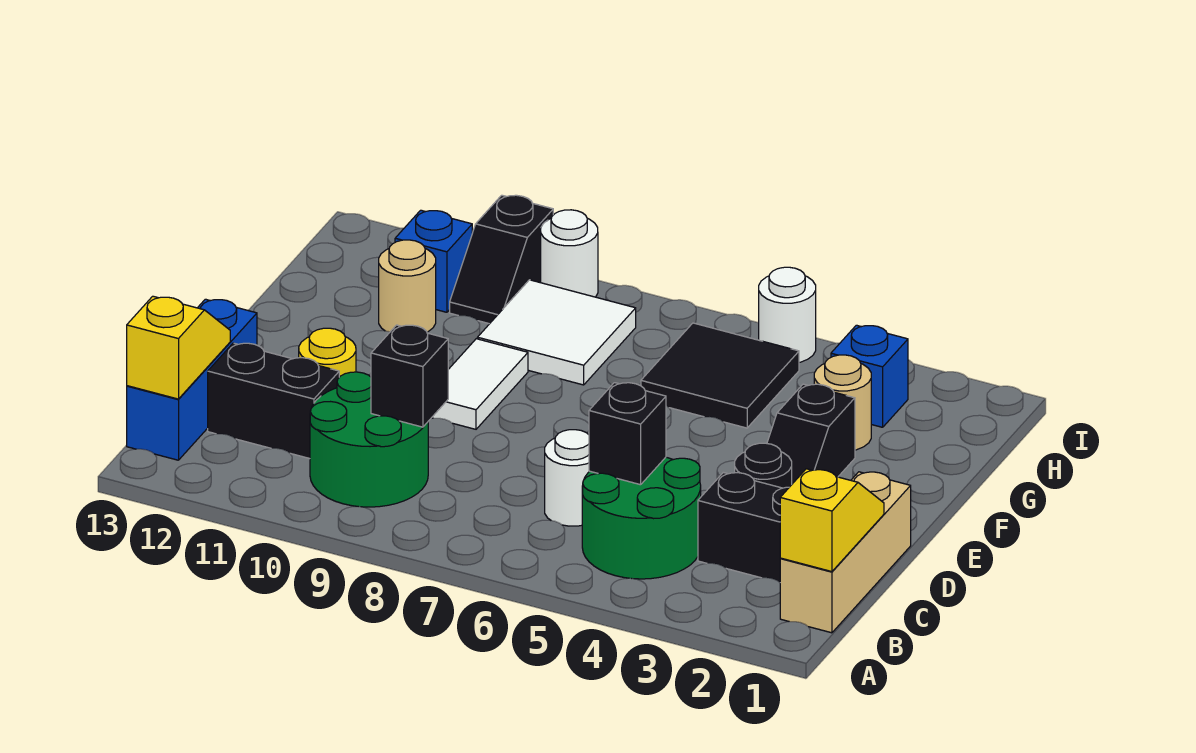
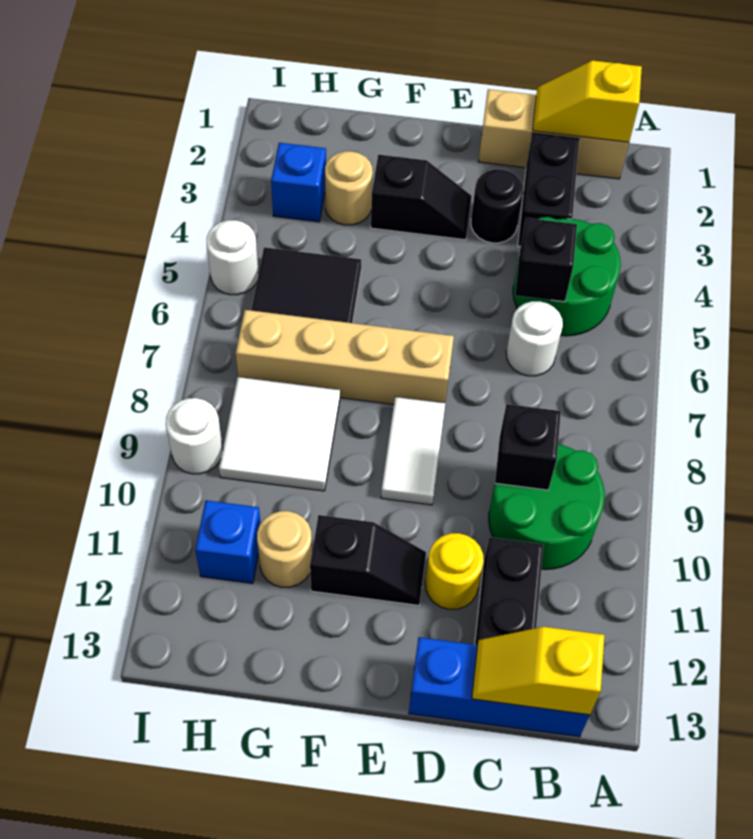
none -> tan 1x4 brick [236,310,454,404]
white 1x2 tile [432,339,528,429] -> white 1x2 tile turned to [381,397,445,505]
black 1x2 slope [450,195,553,324] -> black 1x2 slope moved to [310,515,426,605]

